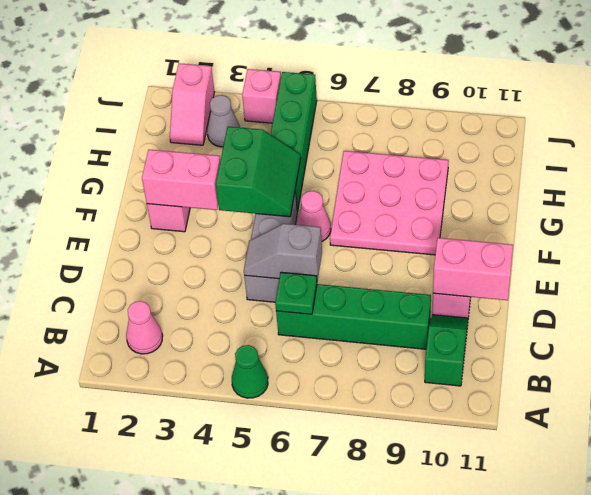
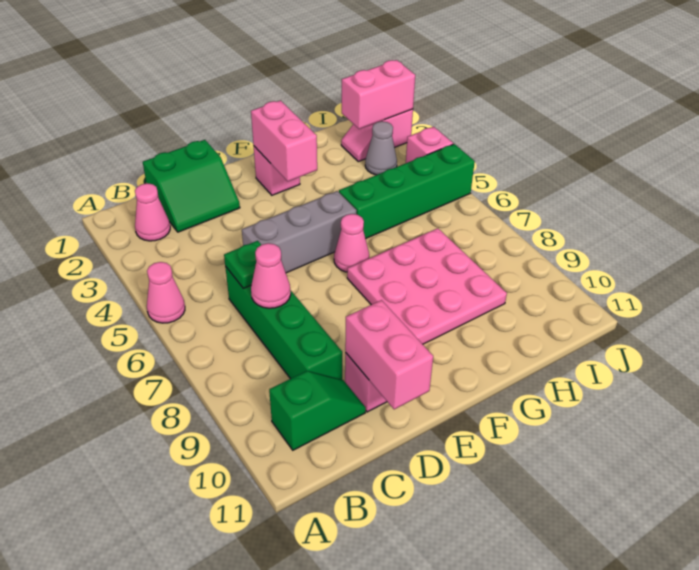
green 1x1 cone [232,345,268,398] -> pink 1x1 cone [147,262,185,323]
none -> pink 1x1 cone [251,243,291,308]
grey 1x2 slope [244,224,322,281] -> none
green 2x2 slope [216,127,301,217] -> green 2x2 slope moved to [143,140,240,232]
none -> pink 1x2 brick [342,60,415,129]

